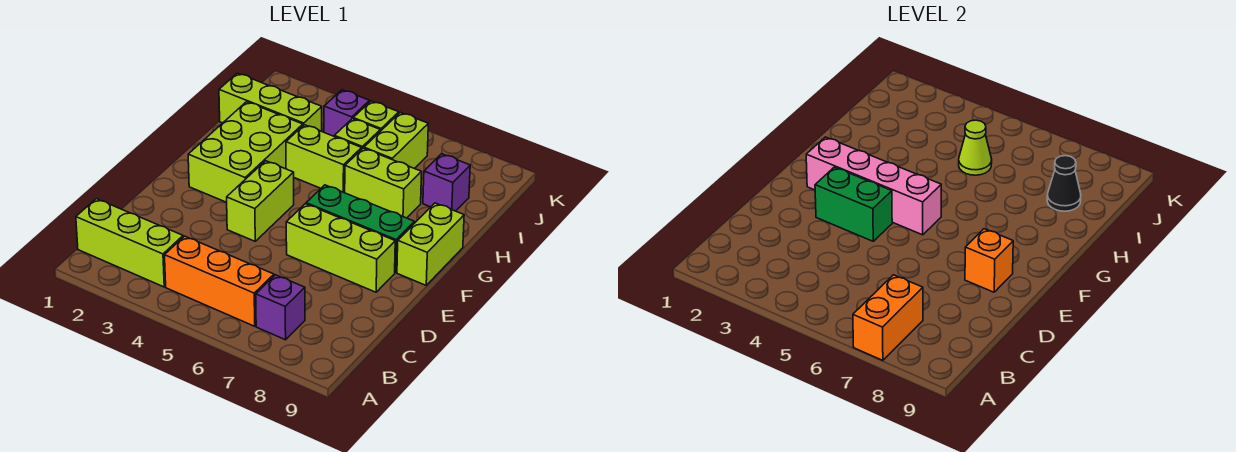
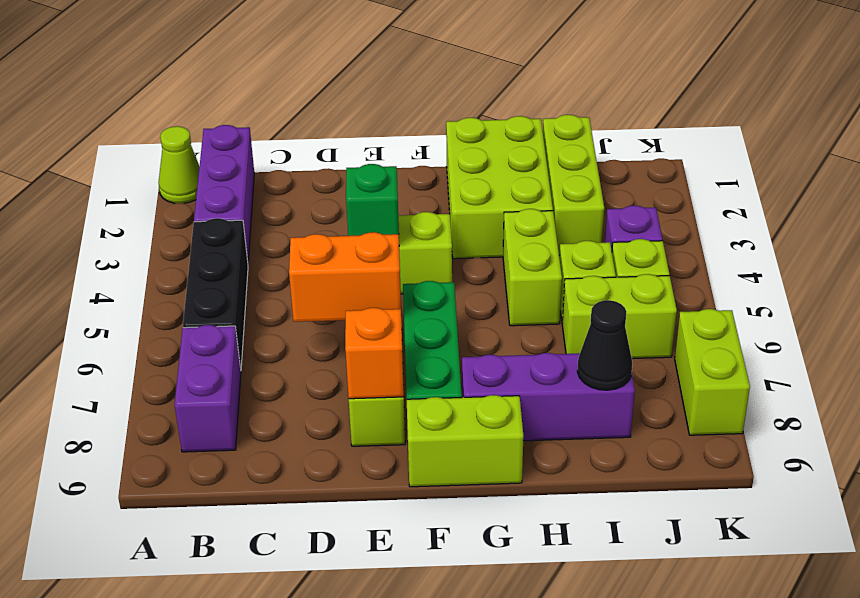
orange 1x2 brick [853,275,923,360] -> orange 1x2 brick moved to [289,232,401,322]
lime 1x3 brick [76,199,183,287] -> purple 1x3 brick [194,125,254,261]
orange 1x3 brick [165,236,274,326] -> black 1x3 brick [183,218,248,369]
purple 1x1 brick [256,275,305,340] -> purple 1x2 brick [175,325,241,452]
green 1x2 brick [815,167,892,241] -> green 1x1 brick [346,164,399,236]
lime 2x3 brick [188,102,303,202] -> lime 2x3 brick turned to [446,116,553,259]
pink 1x4 brick [806,137,941,235] -> none
lime 1x2 brick [345,148,422,218] -> lime 1x2 brick moved to [675,309,750,435]
lime 1x1 cone [959,120,992,175] -> lime 1x1 cone moved to [159,126,200,203]
purple 1x1 brick [423,154,470,211] -> purple 1x3 brick [462,353,635,441]

